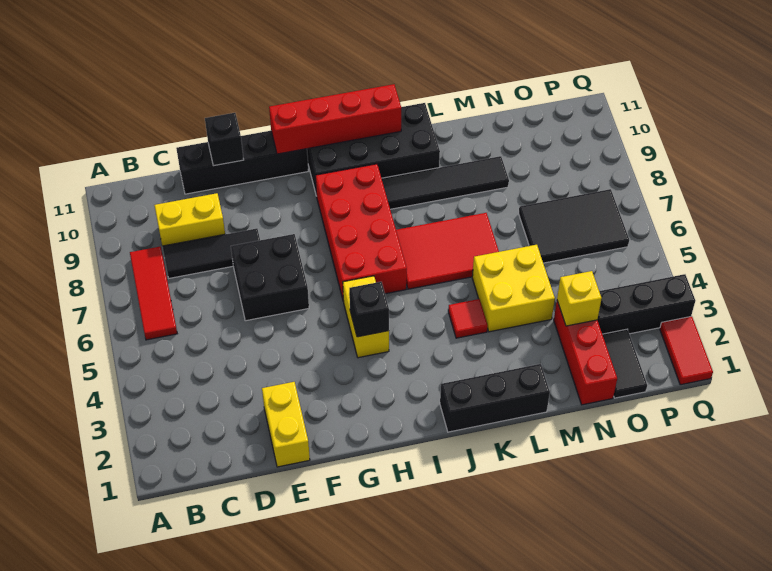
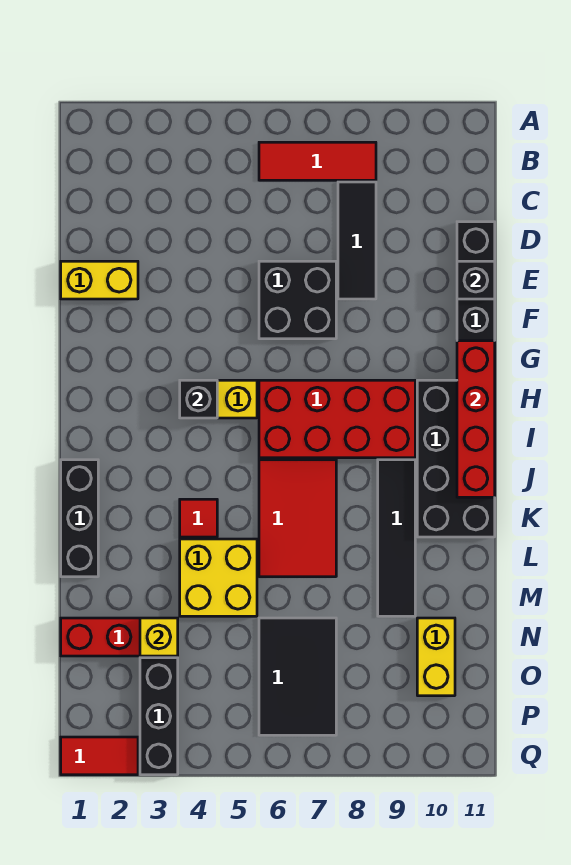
yellow 1x2 brick [154,193,225,246] -> yellow 1x2 brick moved to [417,618,455,696]
black 1x2 tile [602,329,647,398] -> none

